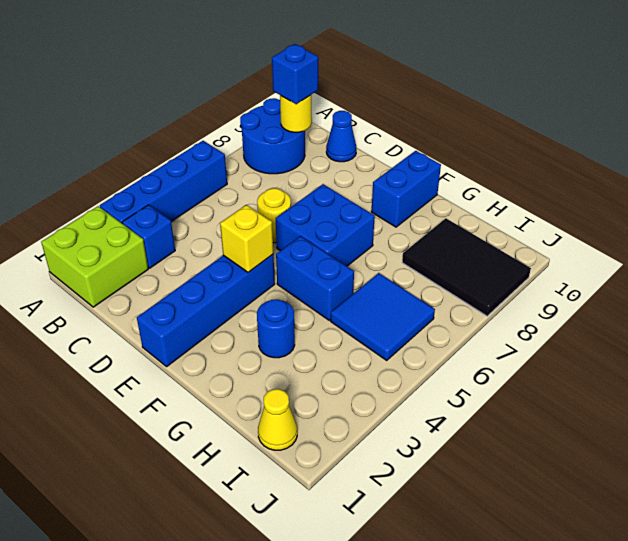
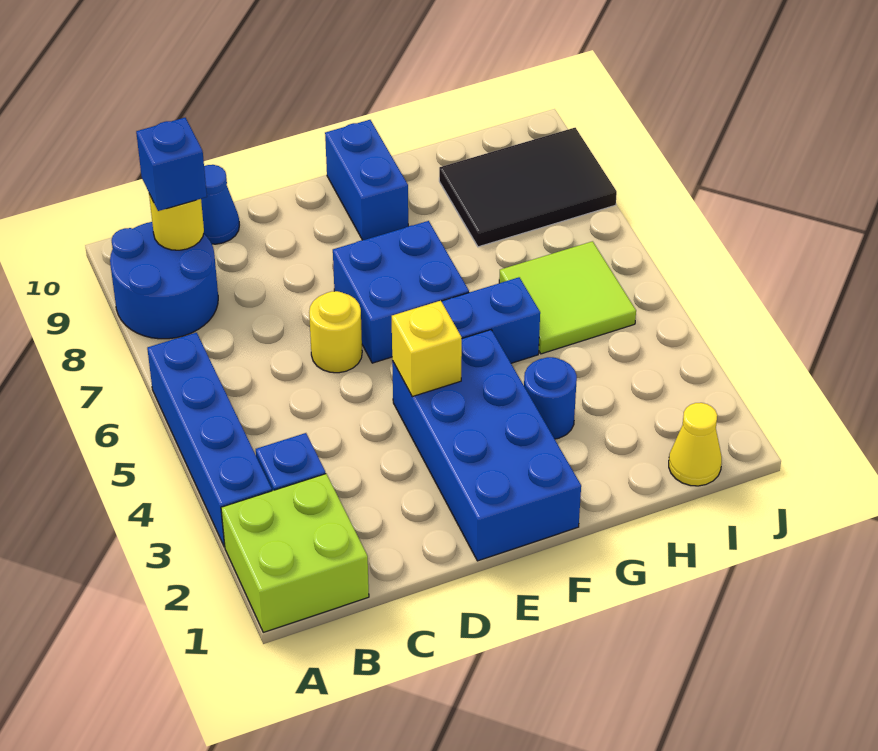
blue 1x4 brick [137,255,275,367] -> blue 2x4 brick [392,330,581,561]
blue 2x2 tile [331,273,435,360] -> lime 2x2 tile [499,241,636,354]

